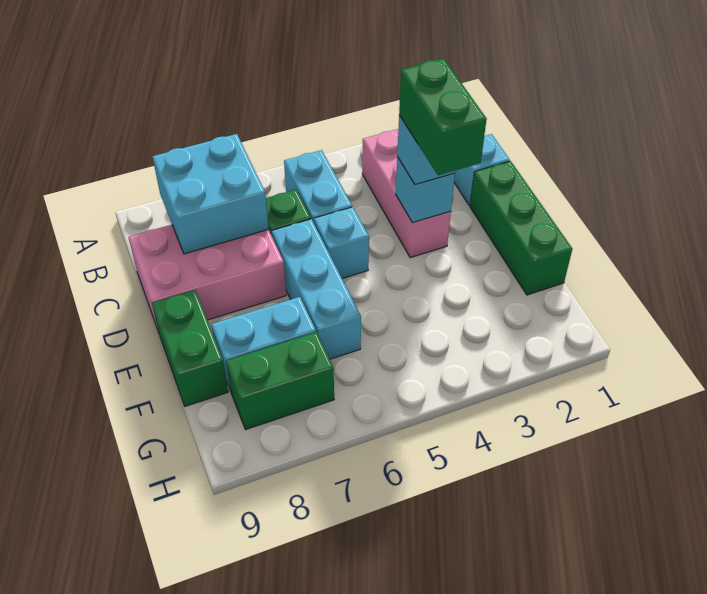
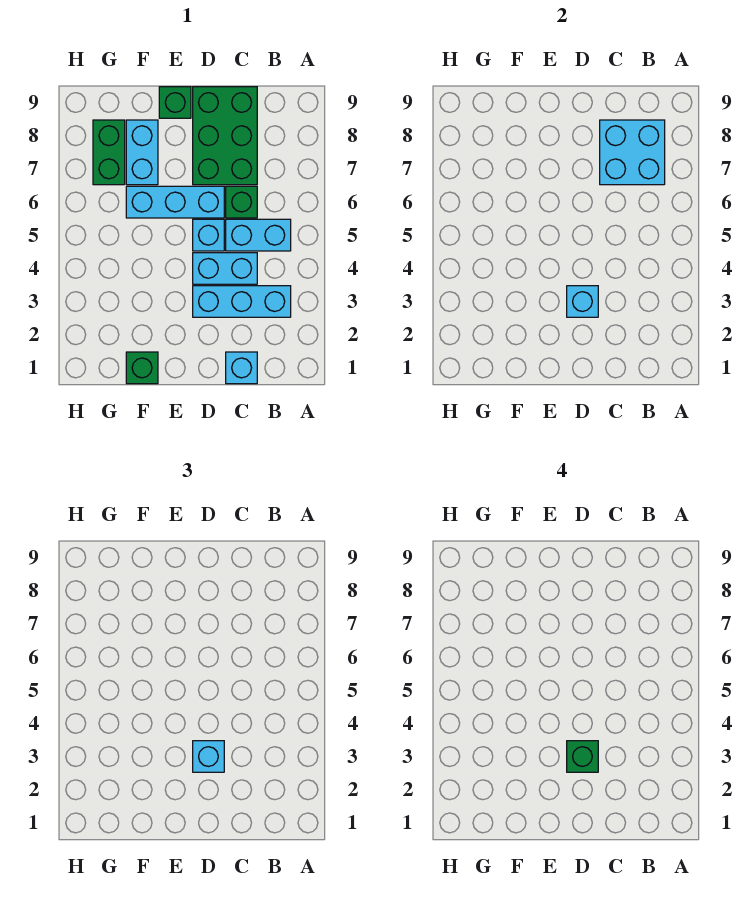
pink 1x3 brick [362,129,451,258] -> cyan 1x3 brick [193,286,291,317]
none -> cyan 1x2 brick [193,253,257,284]
pink 2x3 brick [128,225,286,332] -> green 2x3 brick [193,87,257,185]
green 1x3 brick [470,161,572,295] -> green 1x1 brick [126,352,158,384]
green 1x2 brick [399,59,487,175] -> green 1x1 brick [567,741,598,772]
green 1x2 brick [152,290,228,406] -> green 1x1 brick [159,87,191,118]

